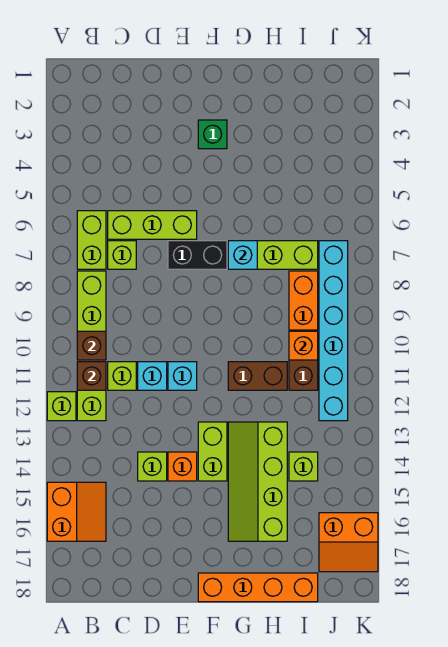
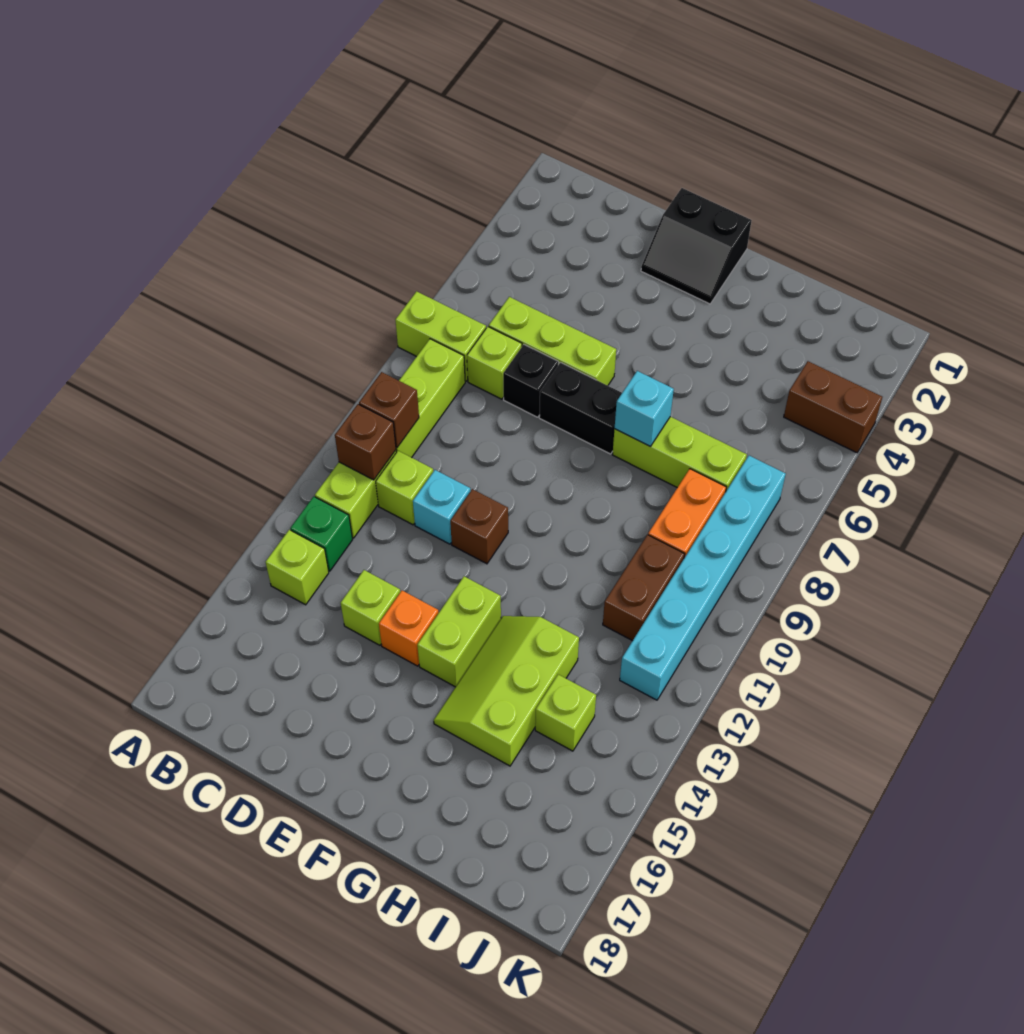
lime 1x1 brick [47,392,76,421] -> lime 1x1 brick moved to [266,530,329,605]
orange 2x2 slope [47,482,106,541] -> none
lime 1x2 brick [77,211,106,269] -> lime 1x2 brick turned to [395,291,486,381]
none -> black 1x1 brick [503,345,559,417]
none -> black 2x2 slope [641,188,752,304]
cyan 1x1 brick [168,362,197,390] -> brown 1x1 brick [450,489,508,564]
green 1x1 brick [198,120,227,149] -> green 1x1 brick moved to [290,497,352,571]
orange 1x4 brick [198,573,318,602] -> none
brown 1x2 brick [228,362,287,390] -> brown 1x2 brick moved to [784,361,882,453]
lime 2x4 slope [228,422,287,541] -> lime 2x3 slope [434,616,579,766]
orange 1x1 brick [289,331,318,360] -> none
orange 2x2 slope [319,513,378,572] -> none

